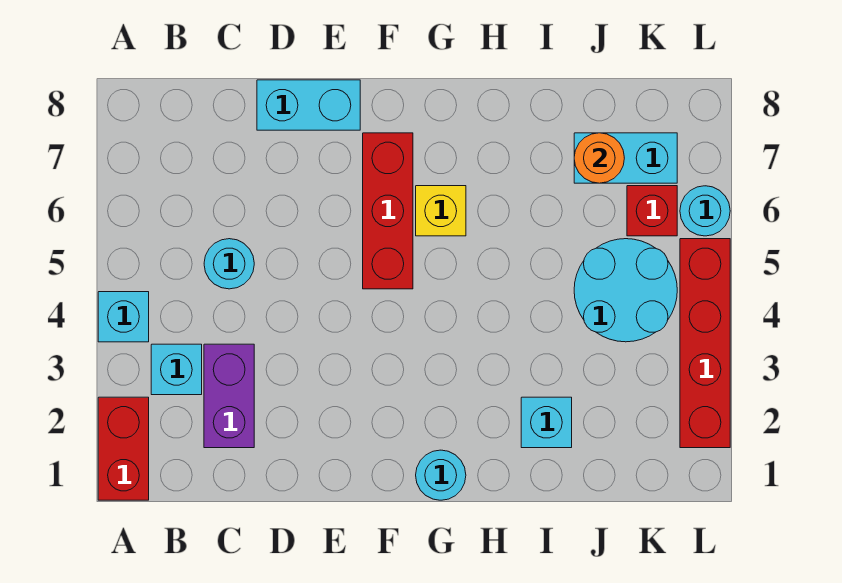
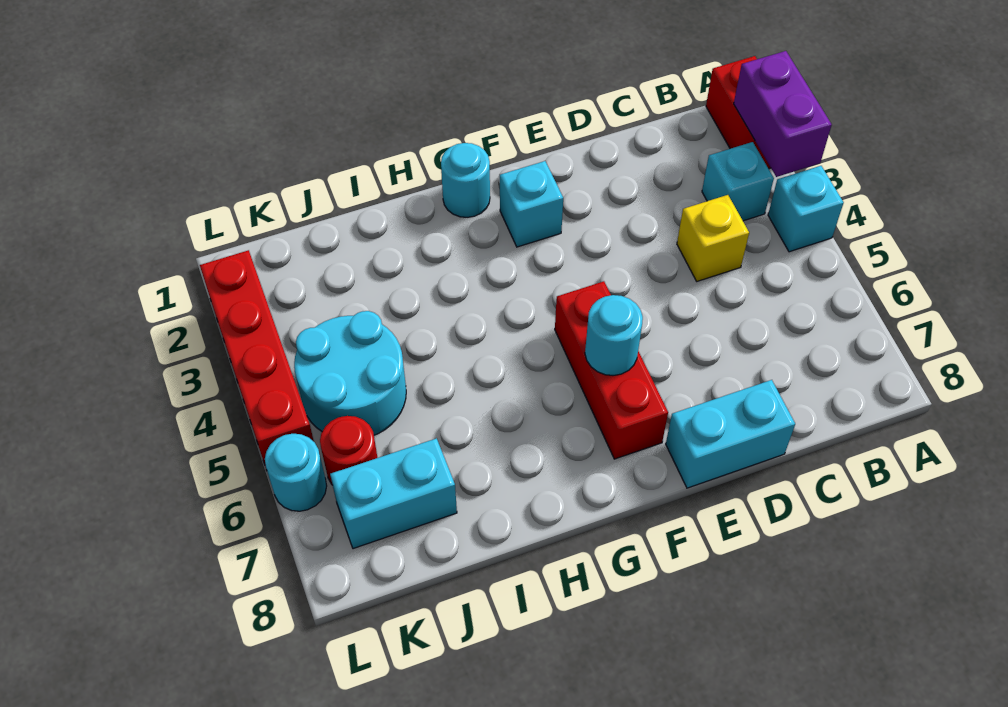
purple 1x2 brick [204,344,254,448] -> purple 1x2 brick moved to [734,51,832,177]
cyan 1x1 round brick [204,239,254,289] -> cyan 1x1 round brick moved to [585,295,643,376]
yellow 1x1 brick [416,186,466,236] -> yellow 1x1 brick moved to [677,195,749,281]
cyan 1x1 brick [521,397,572,448] -> cyan 1x1 brick moved to [500,161,563,247]
orange 1x1 round brick [574,133,624,183] -> none
red 1x1 brick [627,186,677,236] -> red 1x1 round brick [320,416,377,484]

